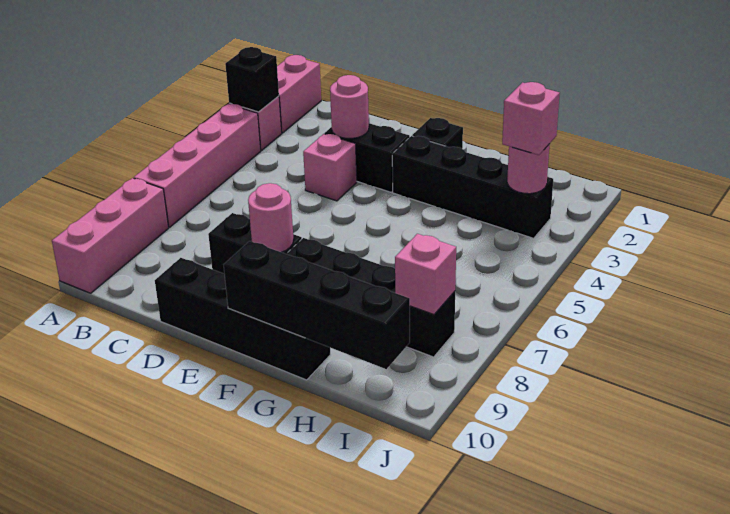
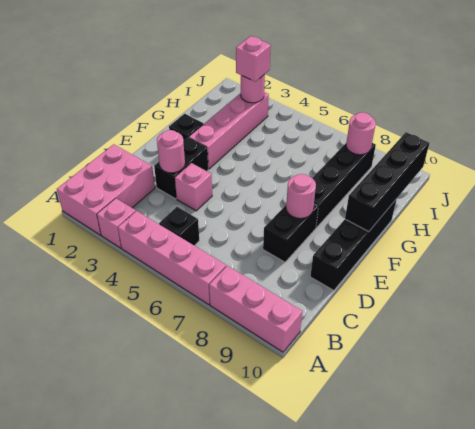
pink 1x2 brick [277,55,321,133] -> pink 2x3 brick [57,144,155,235]
black 1x1 brick [225,47,279,112] -> black 1x1 brick moved to [159,207,199,246]
black 1x4 brick [392,136,553,238] -> pink 1x4 brick [189,92,269,169]
pink 1x1 brick [395,234,456,315] -> pink 1x1 round brick [346,112,376,155]

